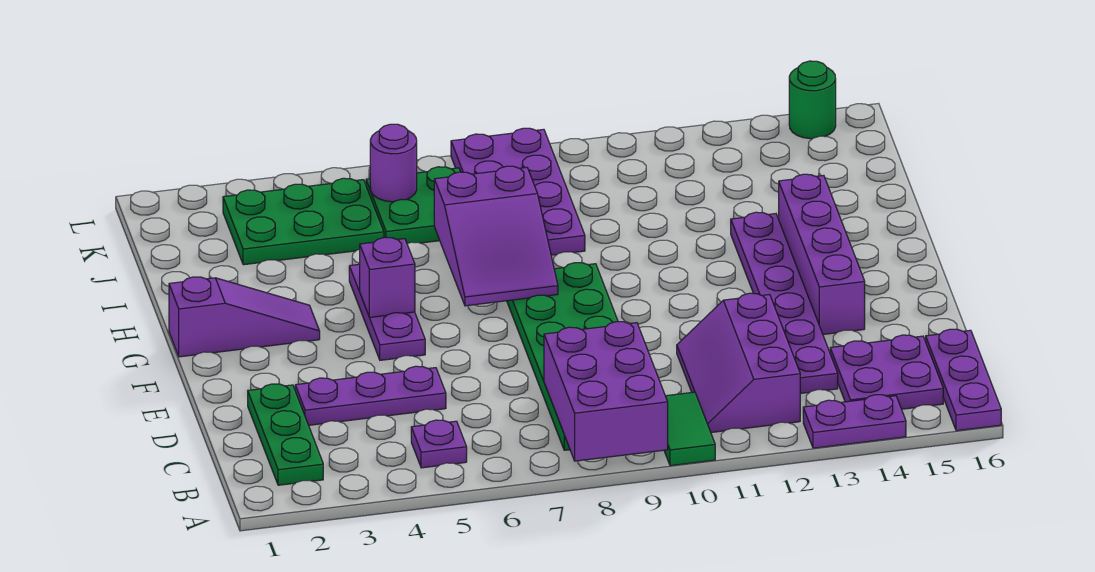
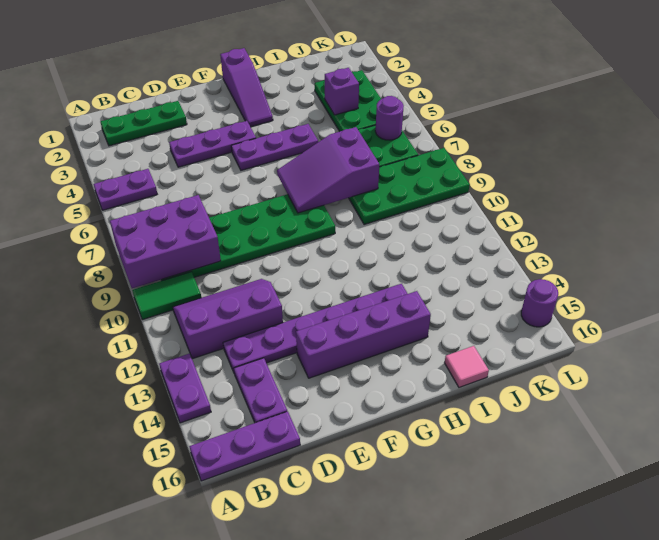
purple 1x1 plate [411,420,467,468] -> purple 1x2 plate [94,169,157,210]
purple 2x2 plate [830,335,943,409] -> purple 1x2 plate [234,358,287,423]
purple 1x3 plate [295,366,446,425] -> purple 1x3 plate turned to [169,121,256,167]
purple 1x1 brick [360,237,415,317] -> purple 1x1 brick moved to [325,68,359,115]
purple 2x4 plate [451,128,585,255] -> green 2x4 plate [349,148,470,225]
none -> pink 1x1 tile [445,346,489,387]
green 1x1 round brick [789,61,836,139] -> purple 1x1 round brick [521,279,558,327]

